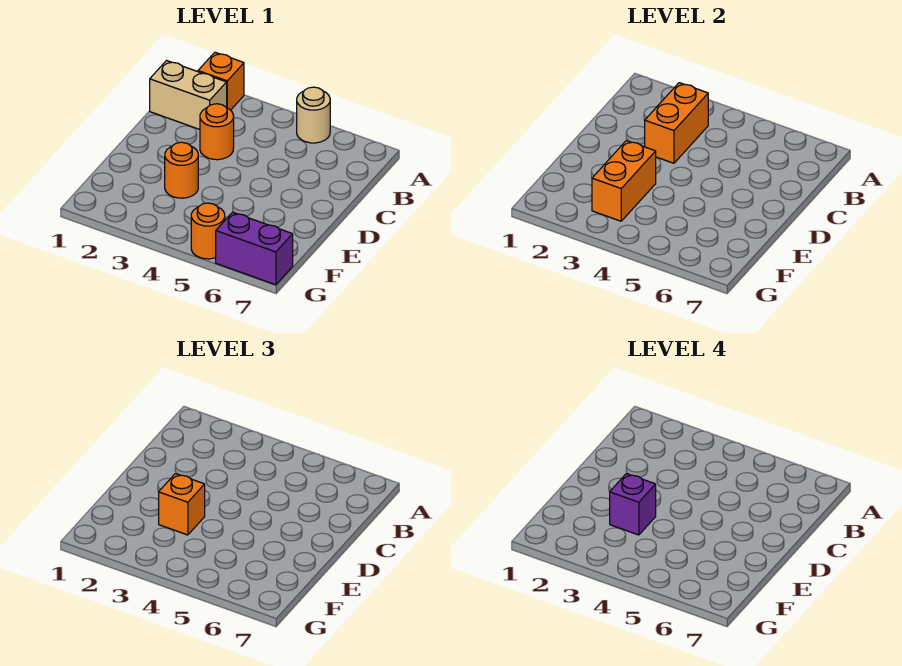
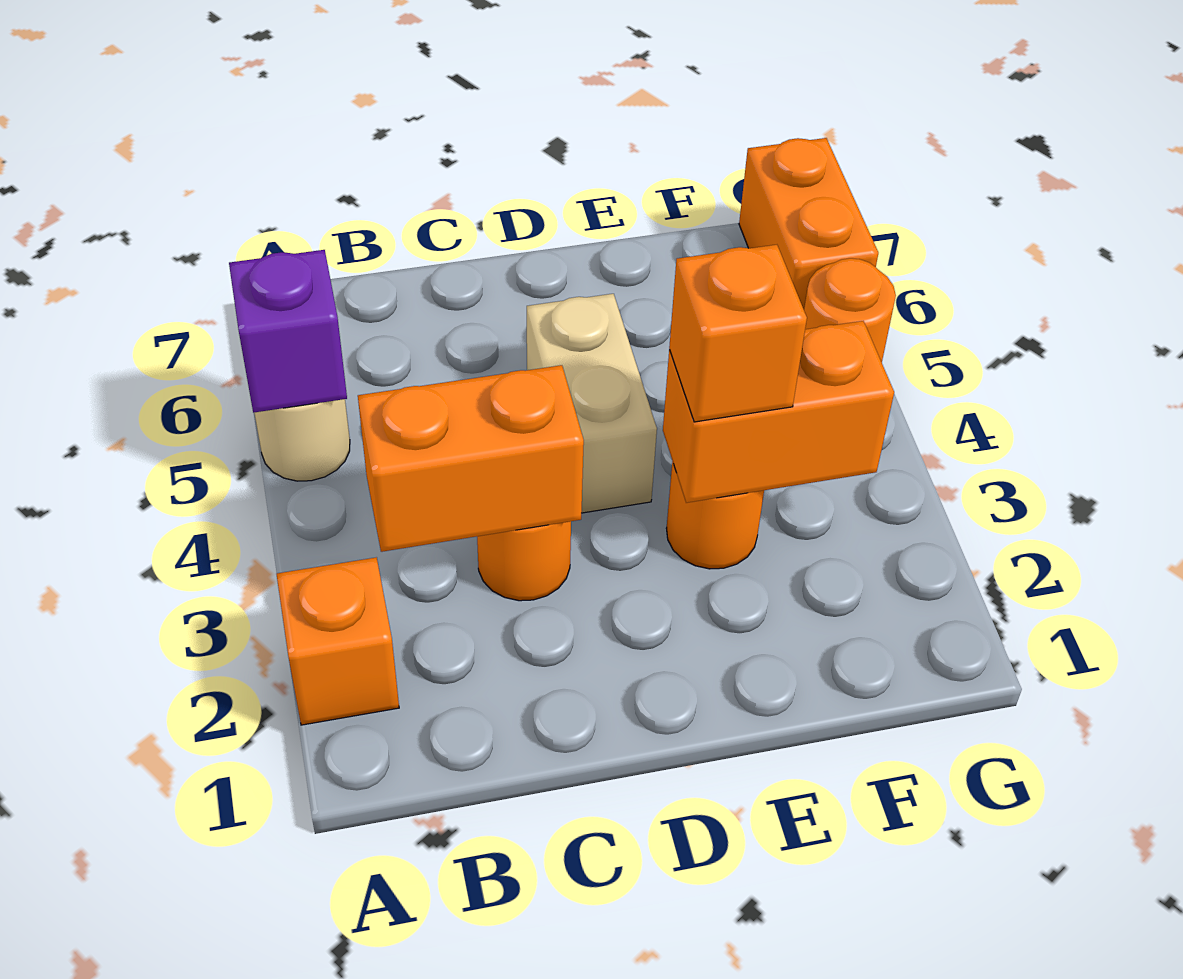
tan 1x2 brick [150,61,227,129] -> tan 1x2 brick moved to [527,294,657,513]
purple 1x1 brick [610,474,656,535] -> purple 1x1 brick moved to [229,250,347,413]
purple 1x2 brick [216,212,293,285] -> orange 1x2 brick [739,138,878,309]

